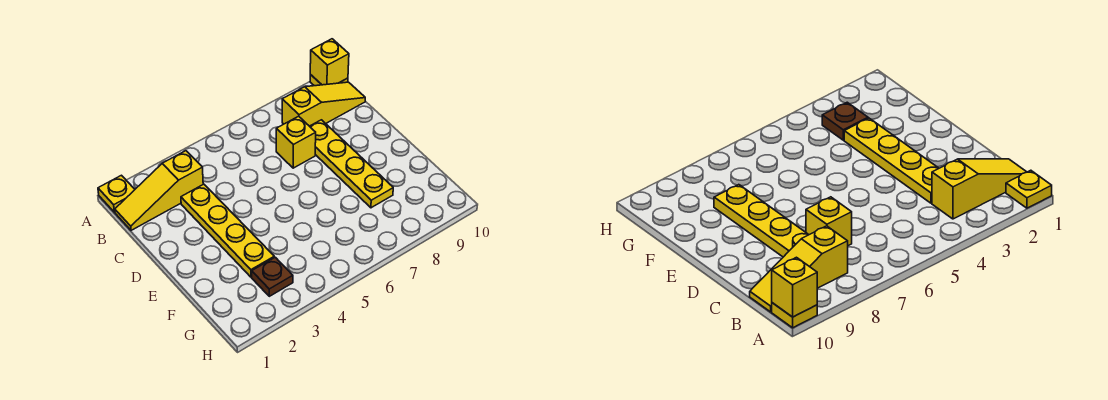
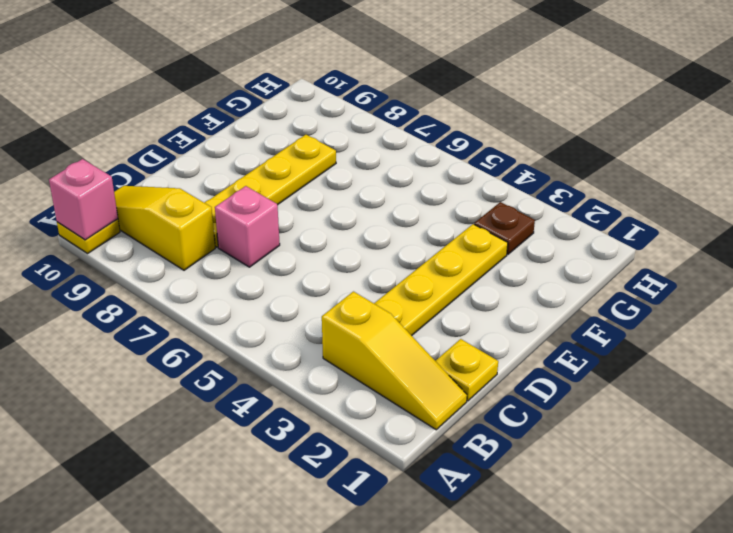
yellow 1x1 plate [98,175,135,212] -> yellow 1x1 plate moved to [436,339,498,401]
yellow 1x1 brick [310,39,349,85] -> pink 1x1 brick [49,159,118,240]
yellow 1x1 brick [276,116,316,168] -> pink 1x1 brick [215,186,280,267]

